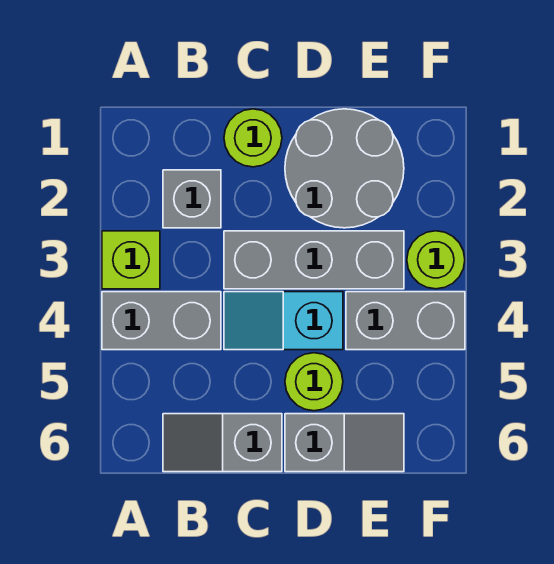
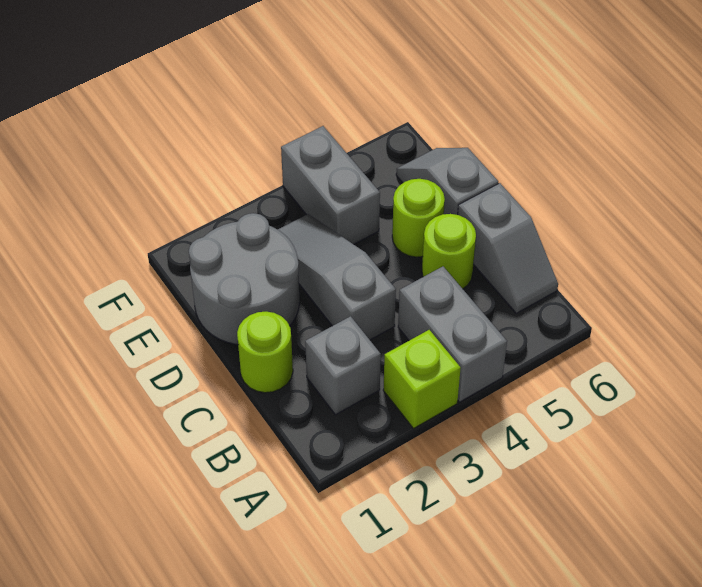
grey 1x3 brick [224,231,404,289] -> grey 1x3 slope [278,214,396,340]
cyan 1x2 slope [224,292,343,350] -> none
lime 1x1 round brick [407,231,465,289] -> lime 1x1 round brick moved to [422,214,476,289]

